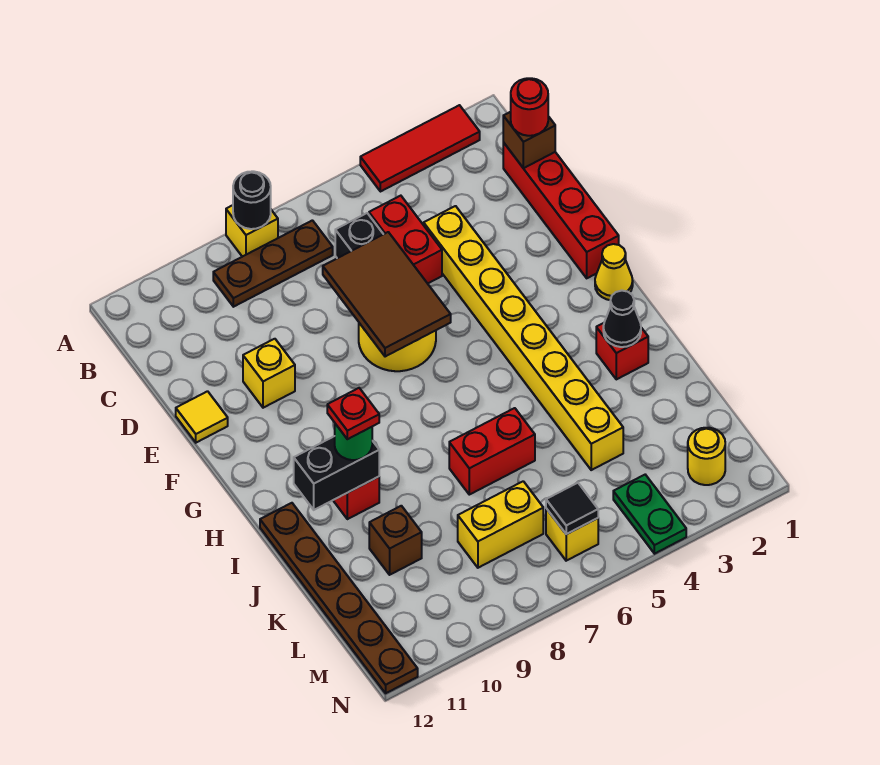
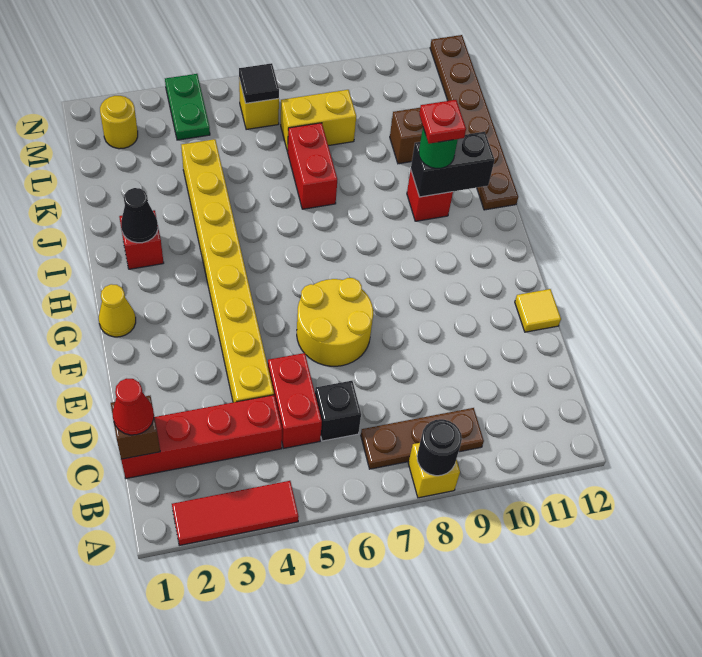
red 1x4 brick [503,142,619,278] -> red 1x4 brick turned to [121,395,282,479]
red 1x1 round brick [511,78,548,136] -> red 1x1 cone [113,379,154,435]
brown 2x3 tile [323,232,451,357] -> none
yellow 1x1 brick [243,339,295,408] -> none
red 1x2 brick [449,408,535,495] -> red 1x2 brick turned to [288,123,337,209]

